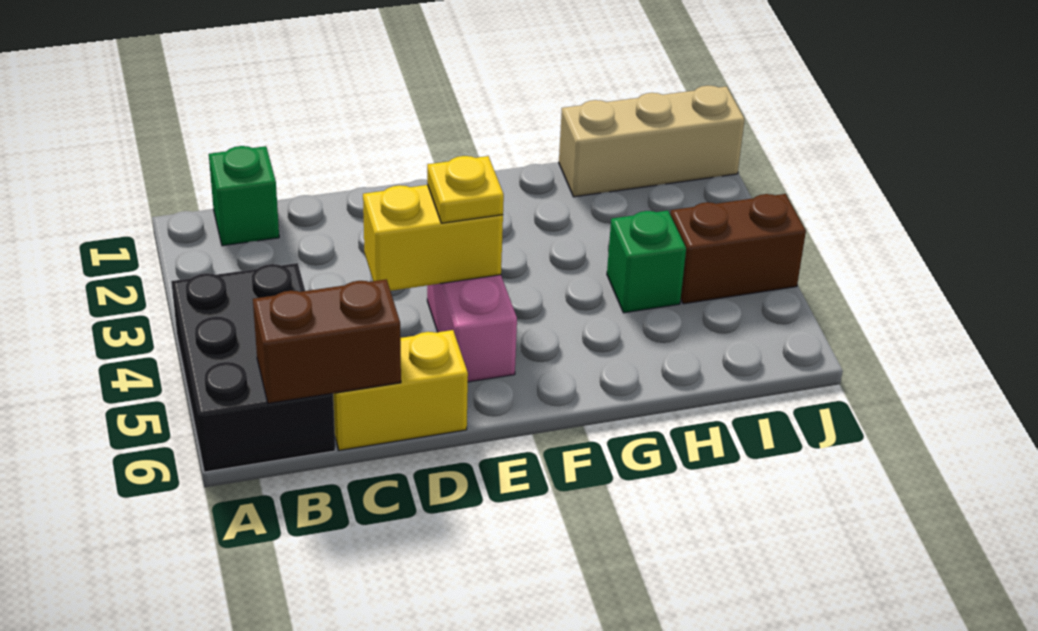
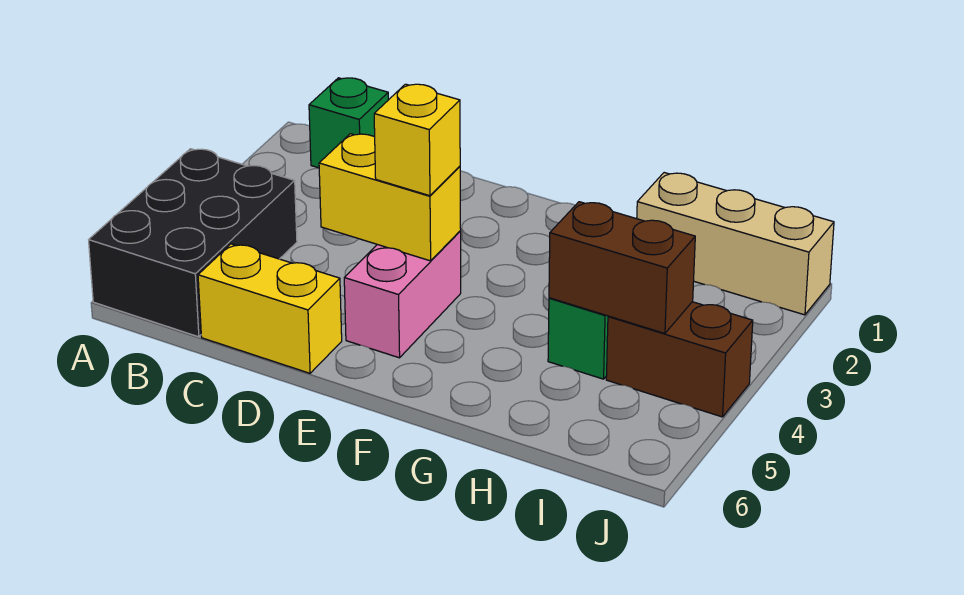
brown 1x2 brick [253,279,401,403] -> brown 1x2 brick moved to [549,202,695,333]
yellow 1x1 plate [427,156,504,223] -> yellow 1x1 brick [374,84,460,196]

